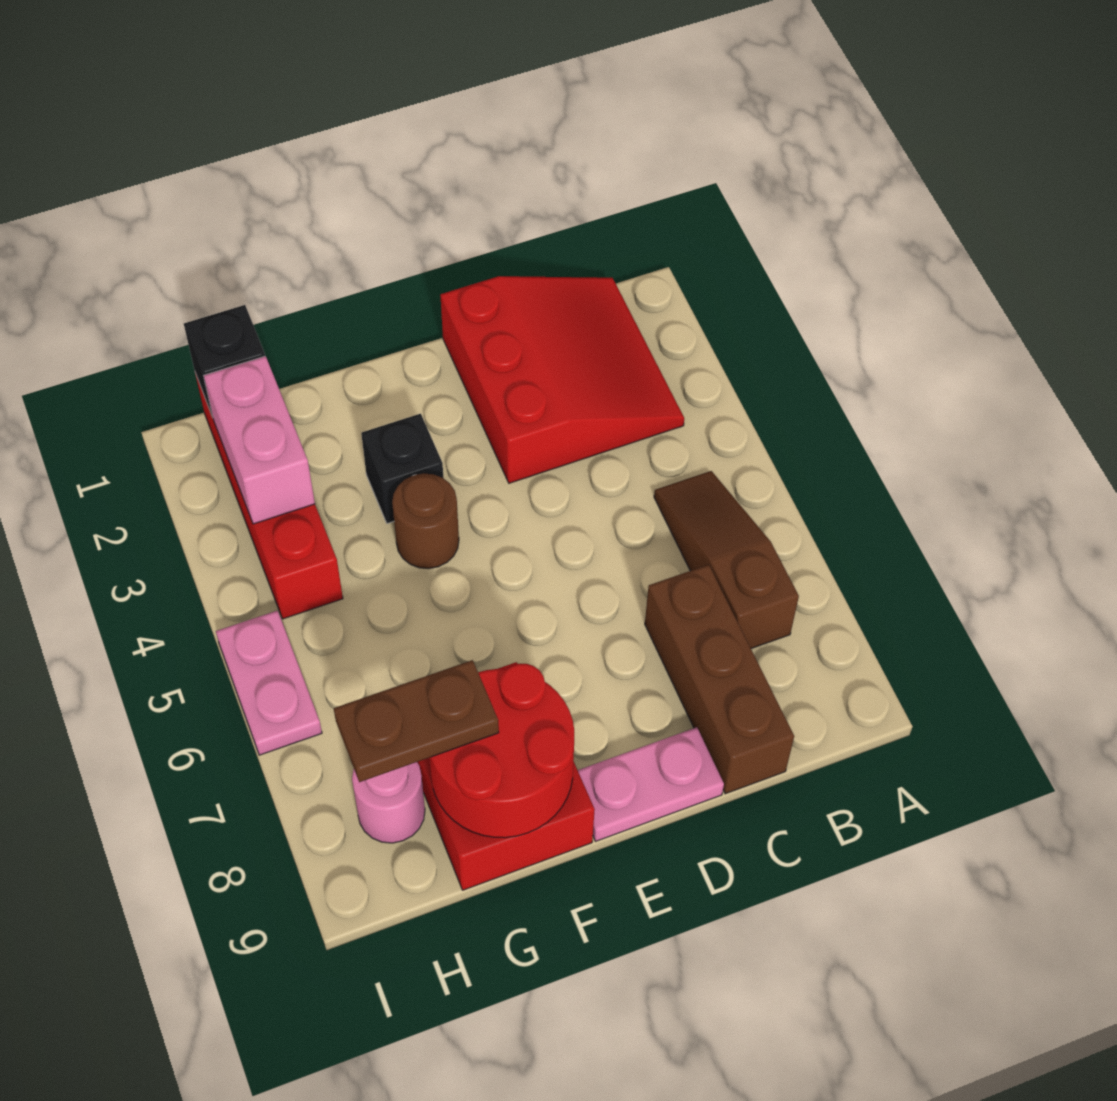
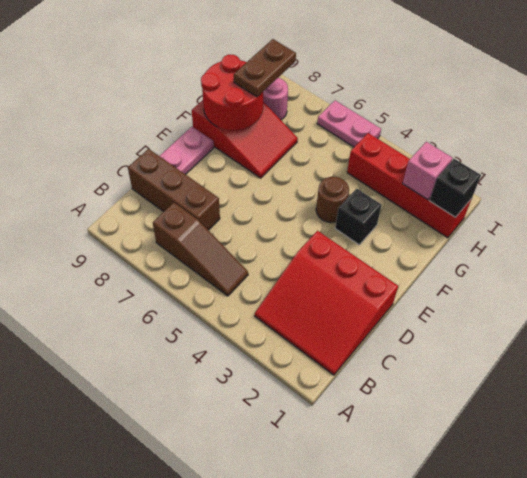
pink 1x2 brick [204,356,315,524] -> pink 1x1 brick [403,142,452,200]

